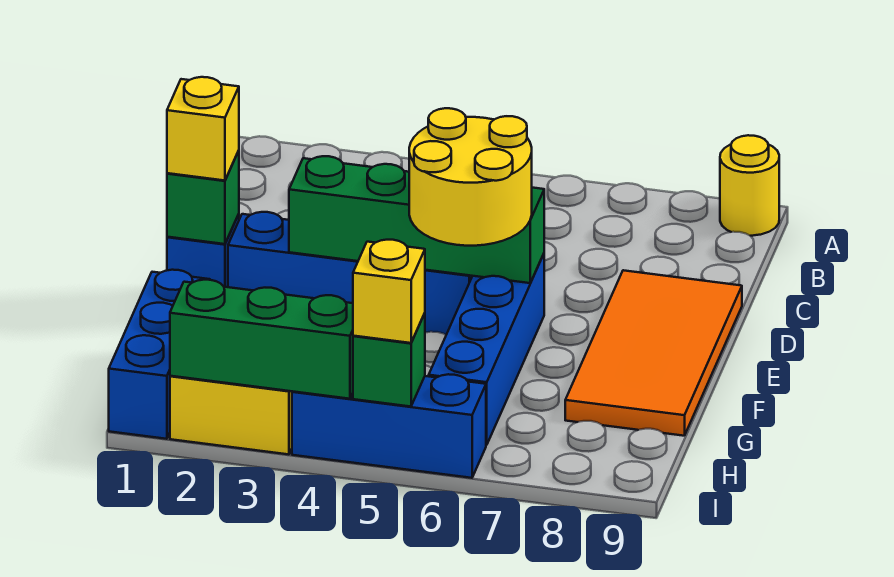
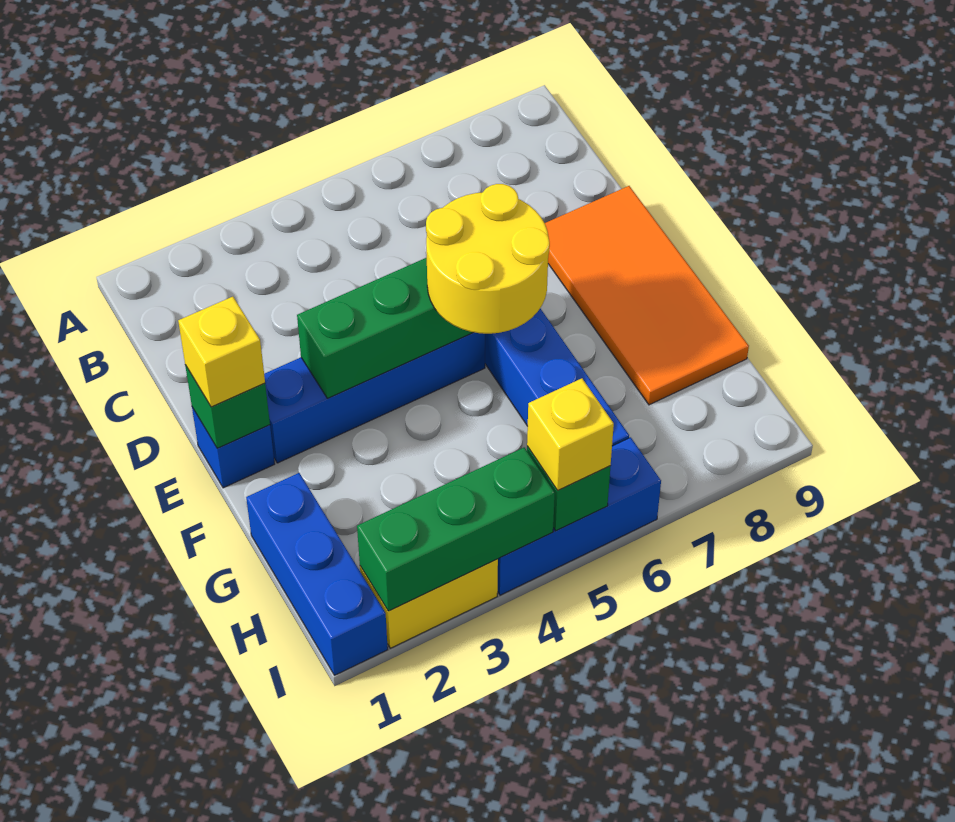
yellow 1x1 round brick [720,135,779,236] -> none

